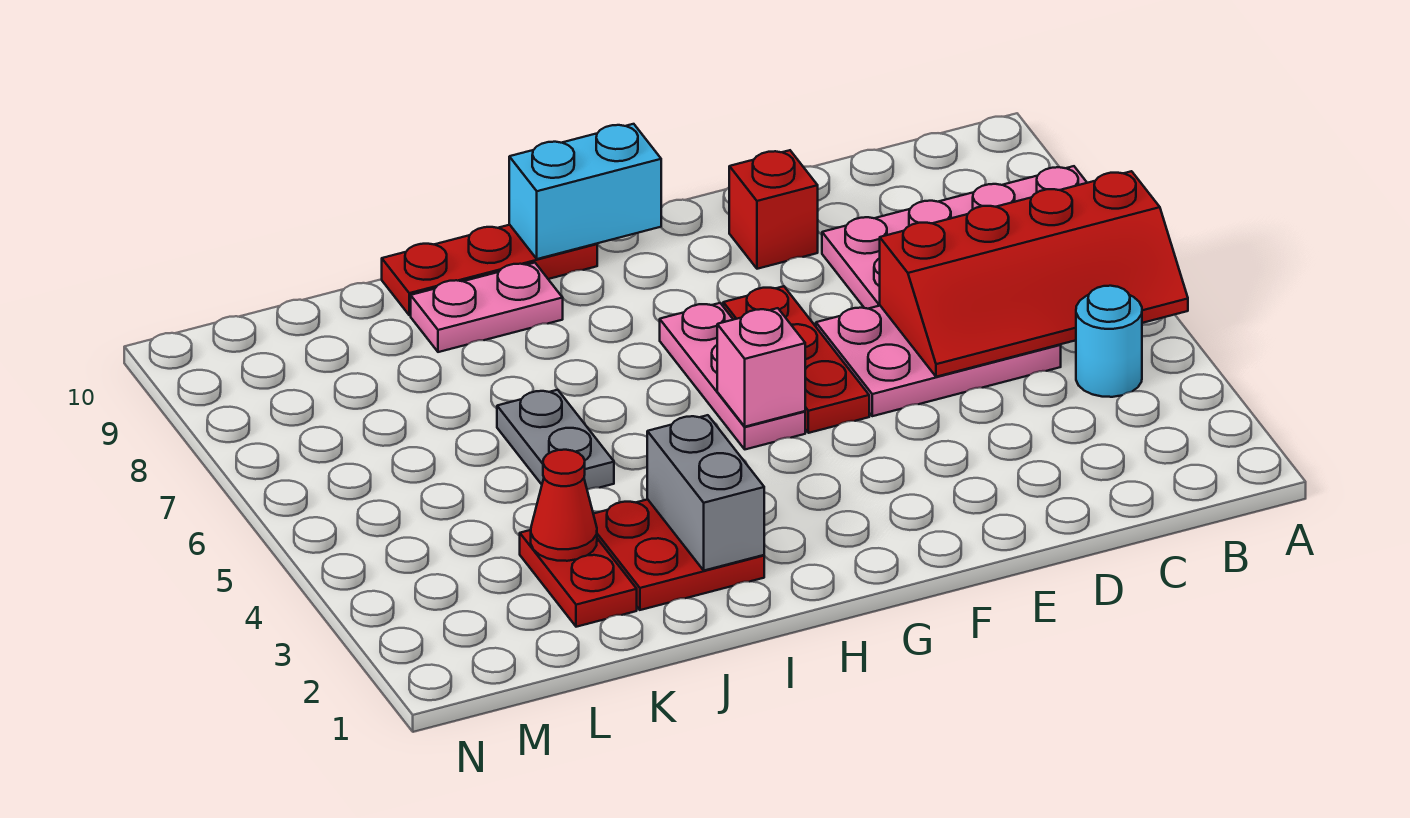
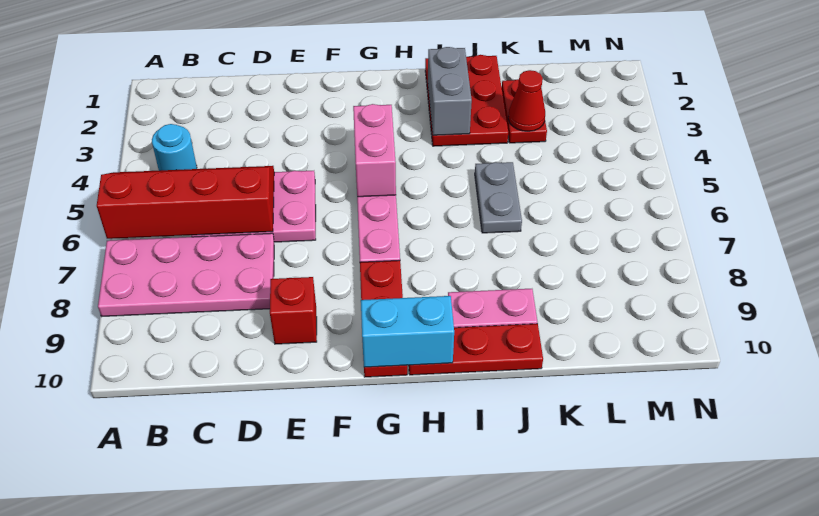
red 1x3 plate [723,286,869,433] -> red 1x3 plate moved to [360,260,407,377]
pink 1x1 brick [717,308,805,427] -> pink 1x2 brick [353,104,396,197]
red 2x2 plate [593,499,764,610] -> red 2x3 plate [425,55,508,146]

